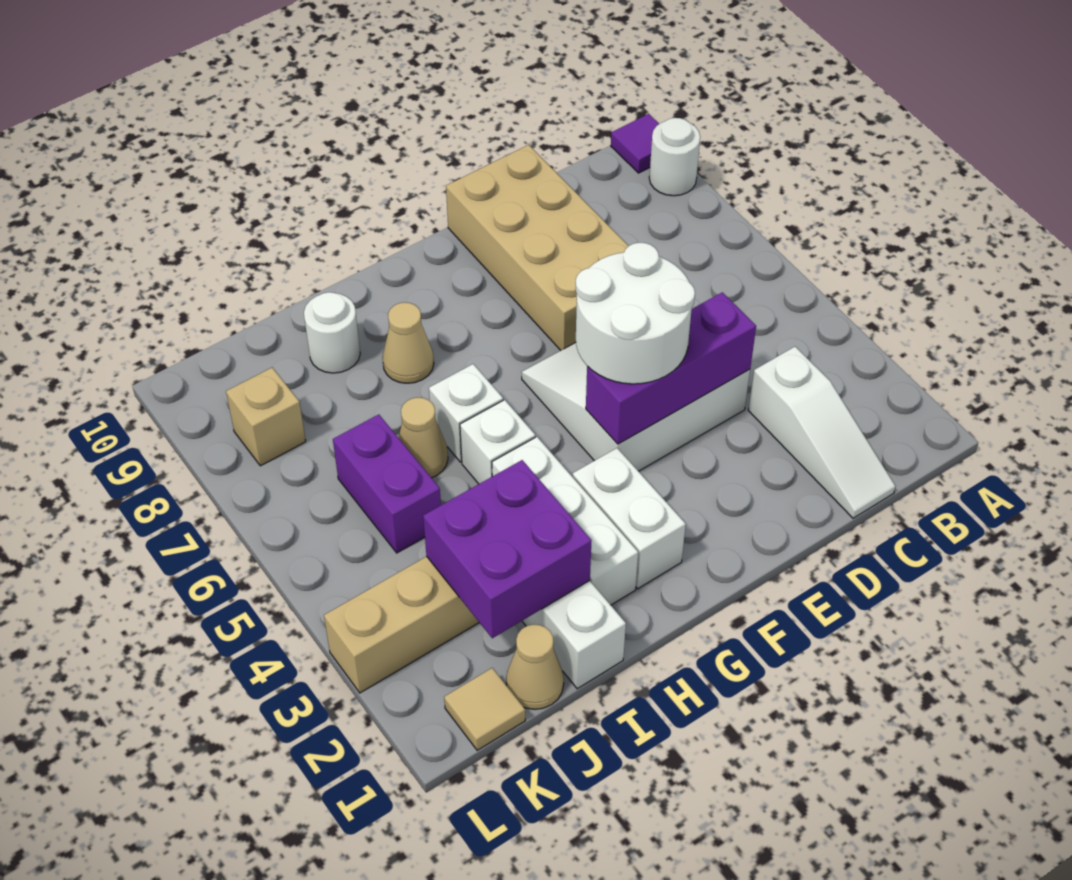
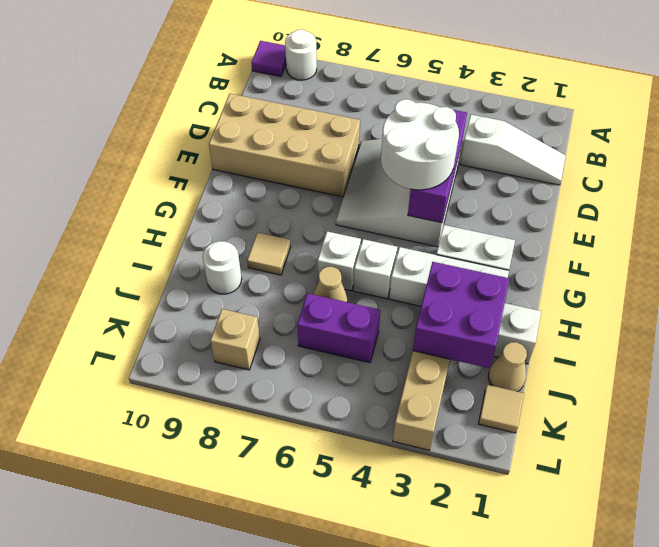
tan 1x1 cone [383,302,434,383] -> tan 1x1 tile [247,232,291,275]

